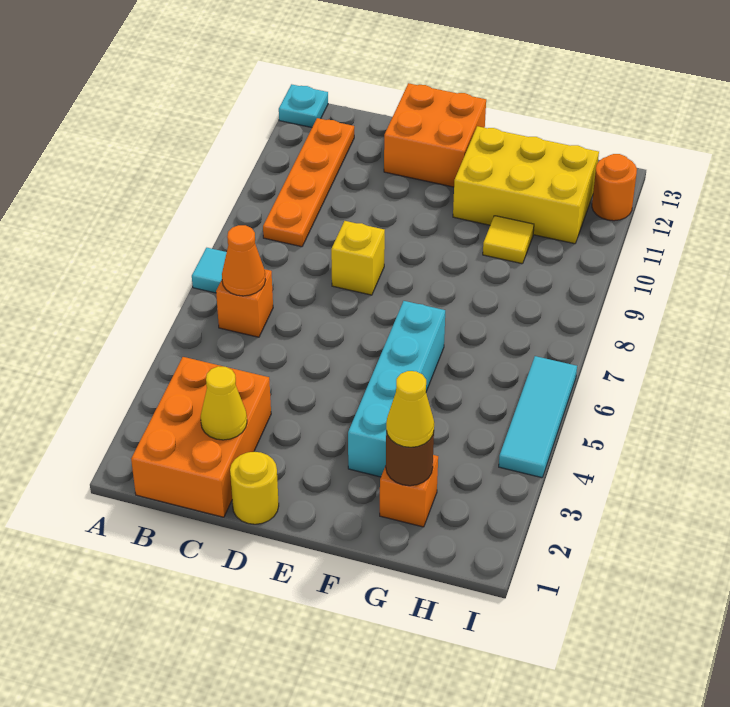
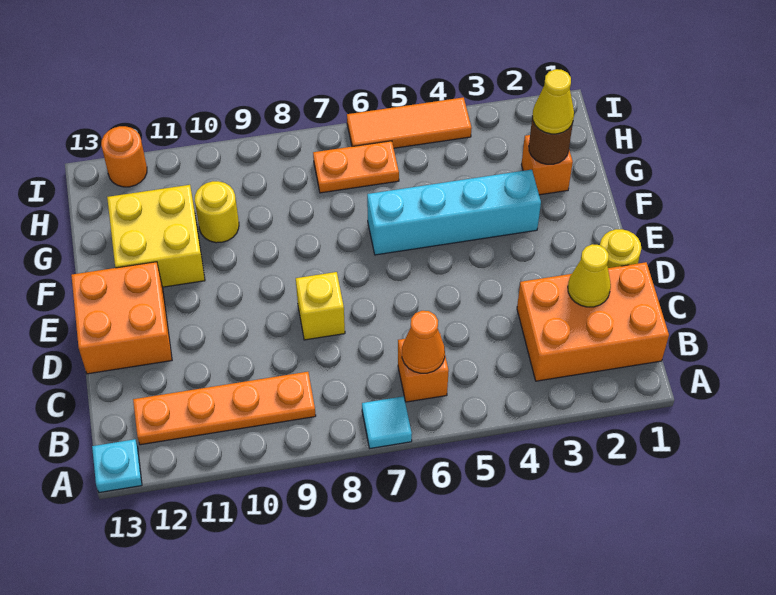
yellow 2x3 brick [453,126,599,244] -> yellow 2x2 brick [107,185,205,287]
yellow 1x1 tile [483,216,534,264] -> yellow 1x1 round brick [195,181,239,243]
none -> orange 1x2 plate [313,141,399,193]
cyan 1x3 tile [499,356,577,478] -> orange 1x3 tile [347,97,472,148]

